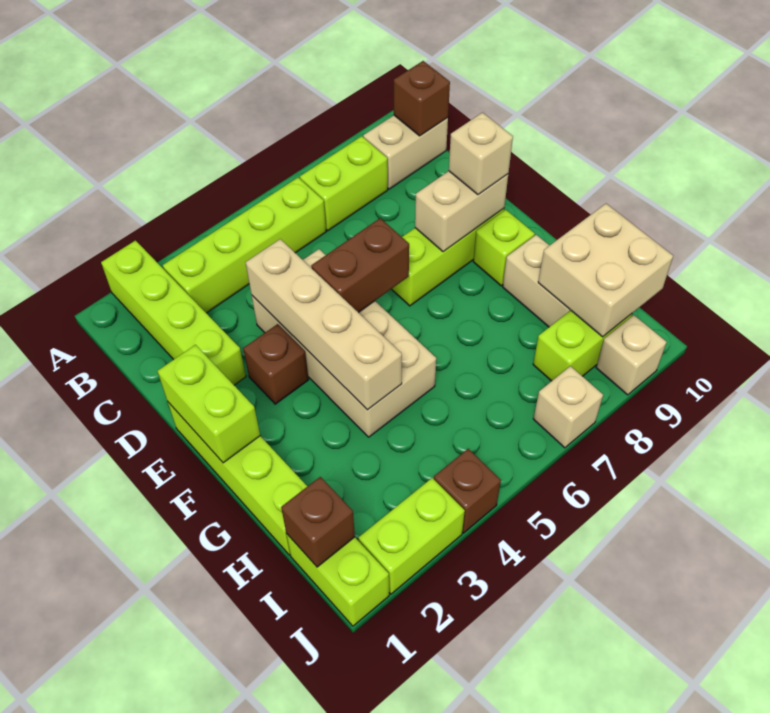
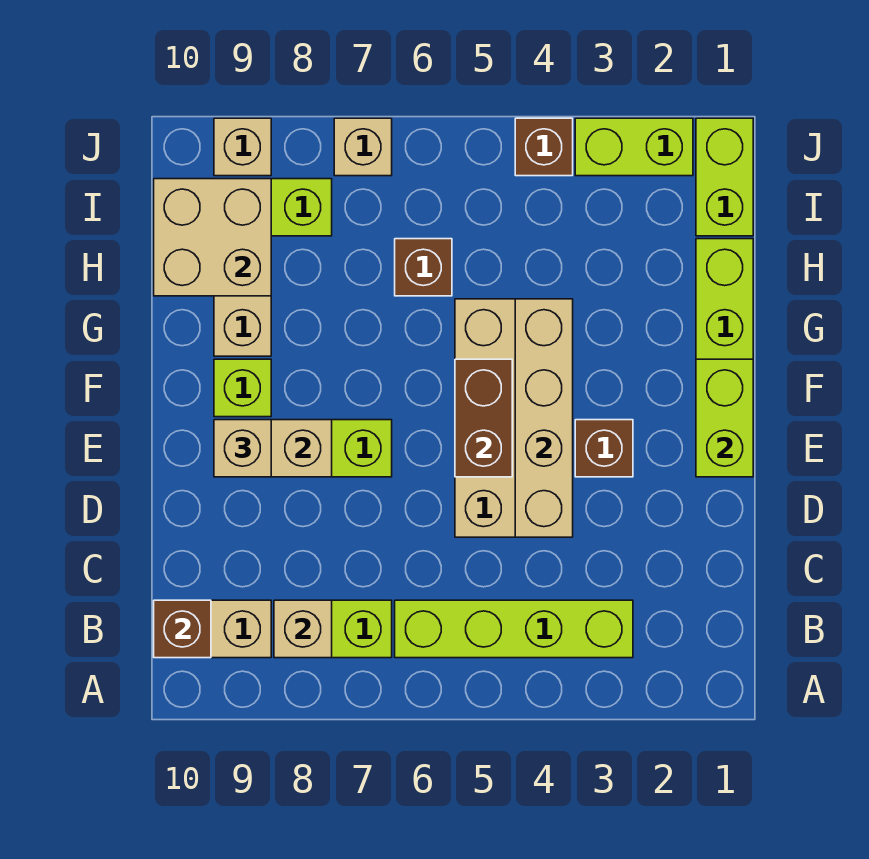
lime 1x4 brick [101,241,246,385] -> none
none -> tan 1x1 brick [274,600,332,658]
brown 1x2 brick [311,218,409,313] -> brown 1x2 brick turned to [455,359,512,477]
brown 1x1 brick [281,477,355,567] -> brown 1x1 brick moved to [395,239,452,296]

